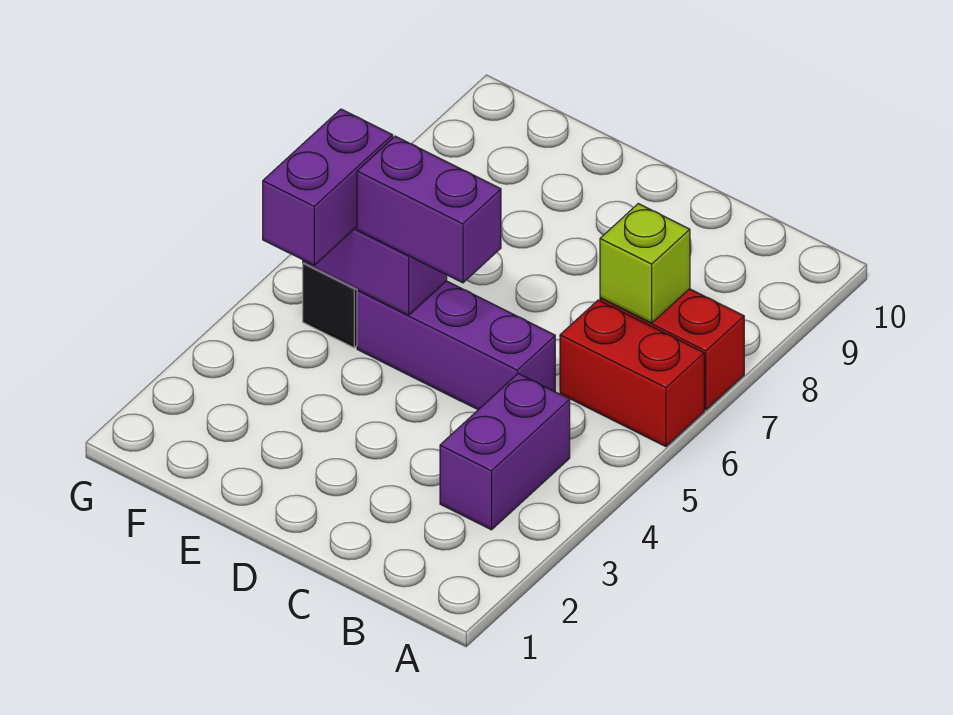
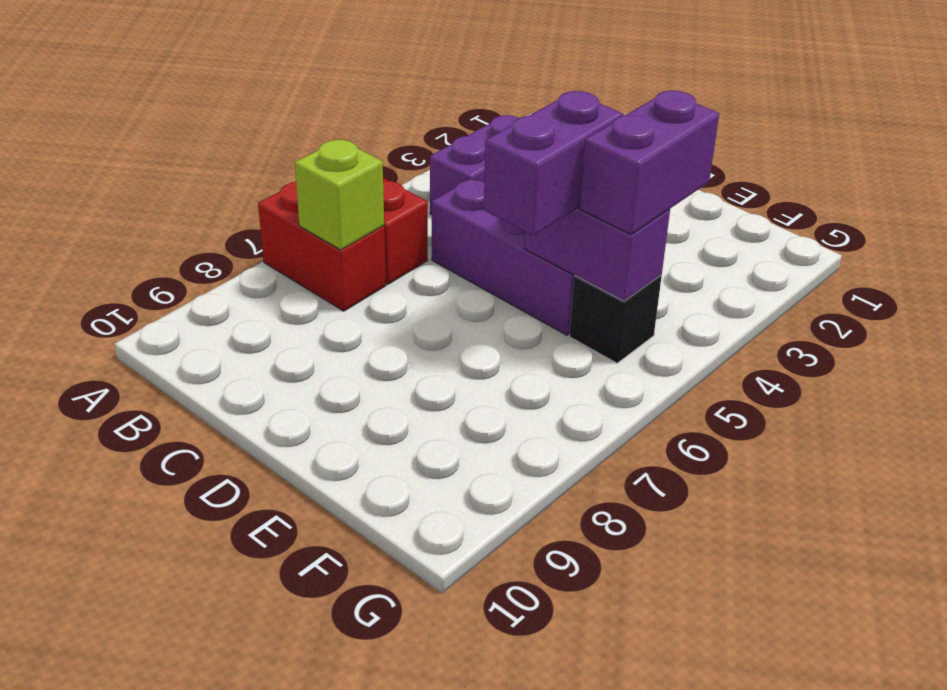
purple 1x2 brick [357,136,501,283] -> purple 1x2 brick turned to [484,91,623,236]

